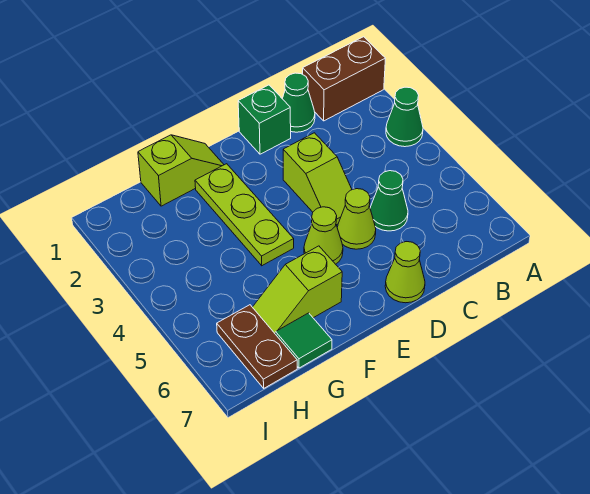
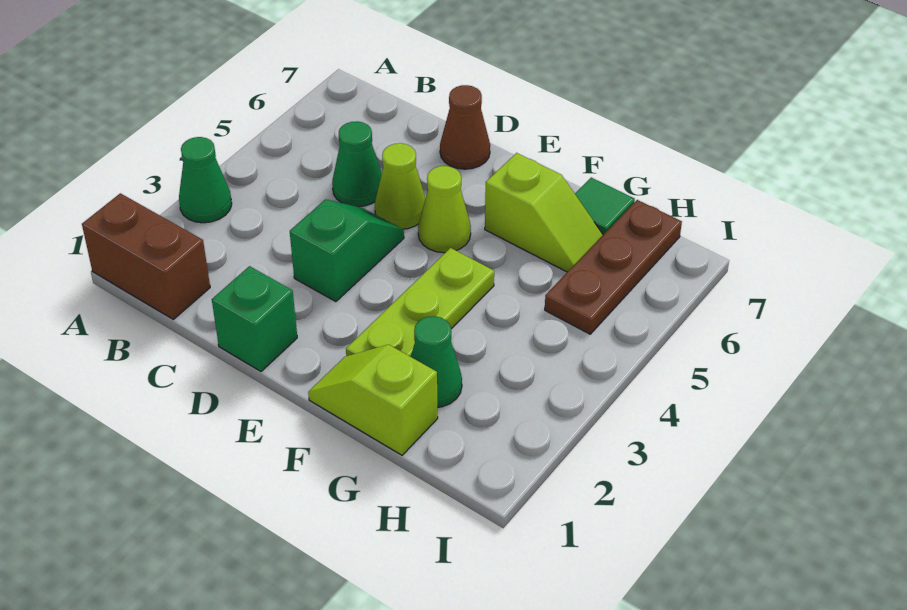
green 1x1 cone [282,73,315,132] -> green 1x1 cone moved to [411,316,462,407]
lime 1x2 slope [283,133,352,225] -> green 1x2 slope [290,199,404,302]
lime 1x1 cone [385,242,425,303] -> brown 1x1 cone [440,85,490,169]
brown 1x2 plate [217,305,297,388] -> brown 1x3 plate [545,200,682,334]

